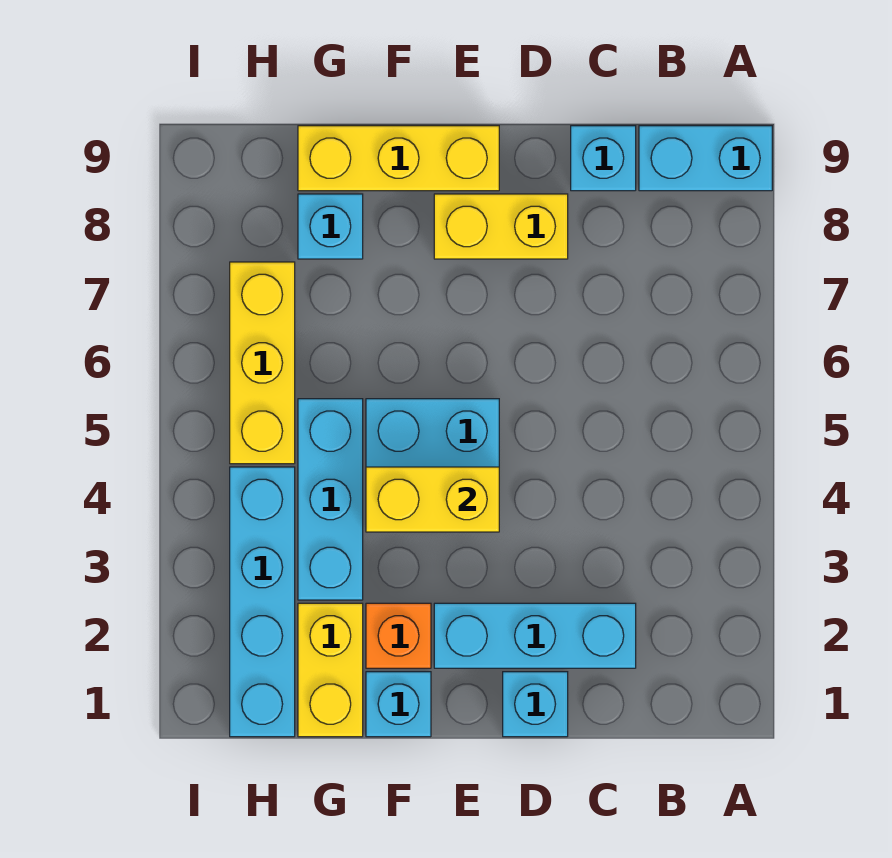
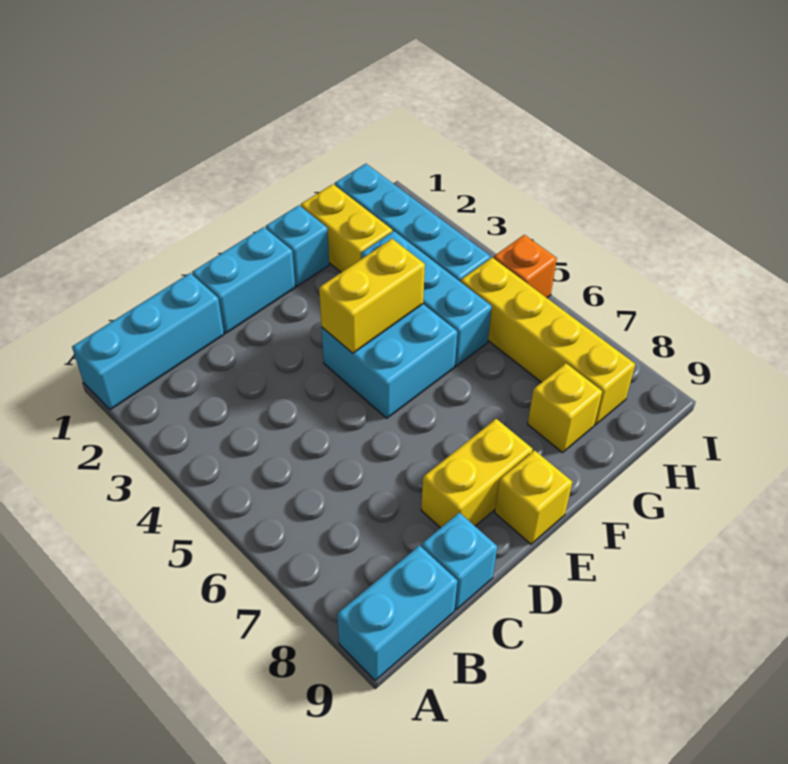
cyan 1x3 brick [434,603,636,668] -> cyan 1x3 brick moved to [72,273,224,410]
cyan 1x1 brick [503,672,568,737] -> cyan 1x2 brick [192,227,295,333]
yellow 1x3 brick [298,126,499,191] -> yellow 1x1 brick [495,450,573,544]
orange 1x1 brick [366,603,431,668] -> orange 1x1 brick moved to [494,235,557,298]
cyan 1x1 brick [298,194,363,259] -> yellow 1x1 brick [528,363,602,453]
yellow 1x3 brick [230,262,295,464] -> yellow 1x4 brick [461,258,635,425]

